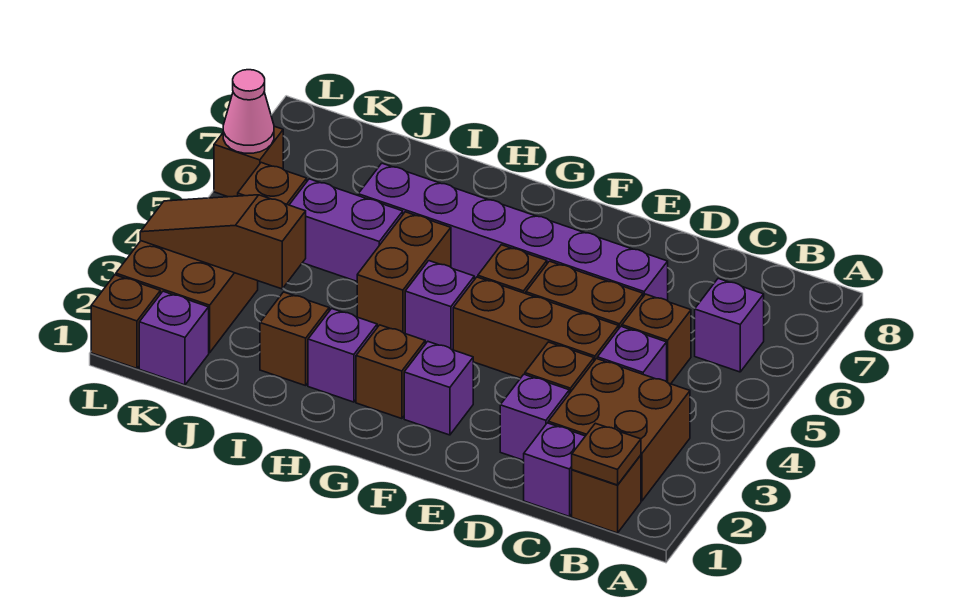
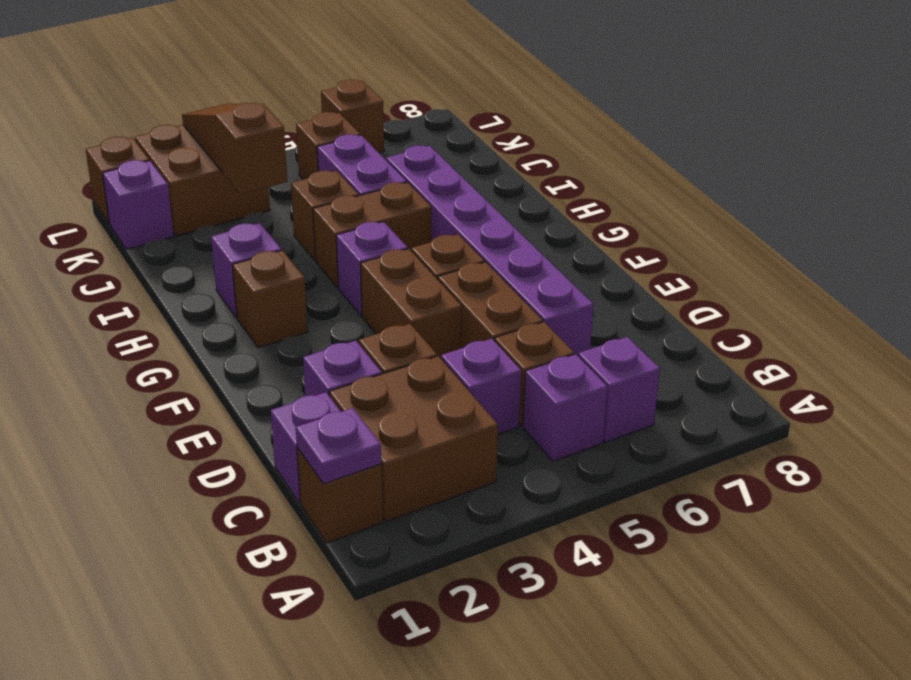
brown 1x1 plate [572,423,641,485] -> purple 1x1 plate [296,408,381,484]
brown 1x3 brick [453,277,619,378] -> brown 1x2 brick [361,249,462,358]
purple 1x1 brick [404,341,473,435] -> purple 1x1 brick moved to [523,354,607,461]
brown 1x1 brick [260,292,329,386] -> brown 1x1 brick moved to [291,171,359,260]
pink 1x1 cone [223,70,274,153] -> none

